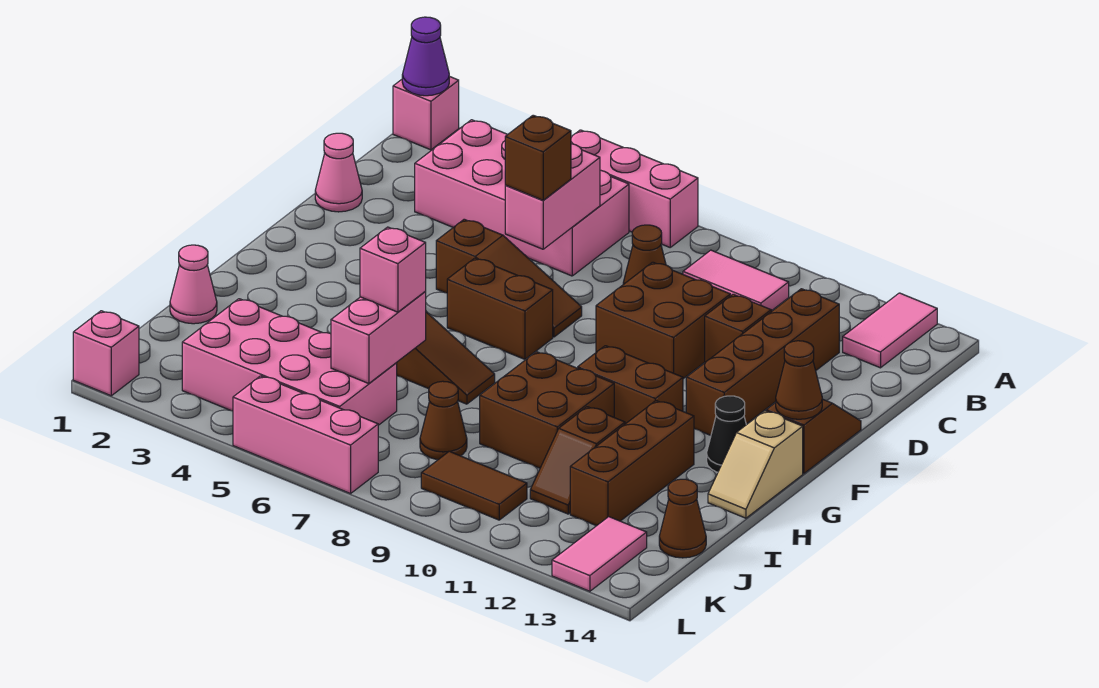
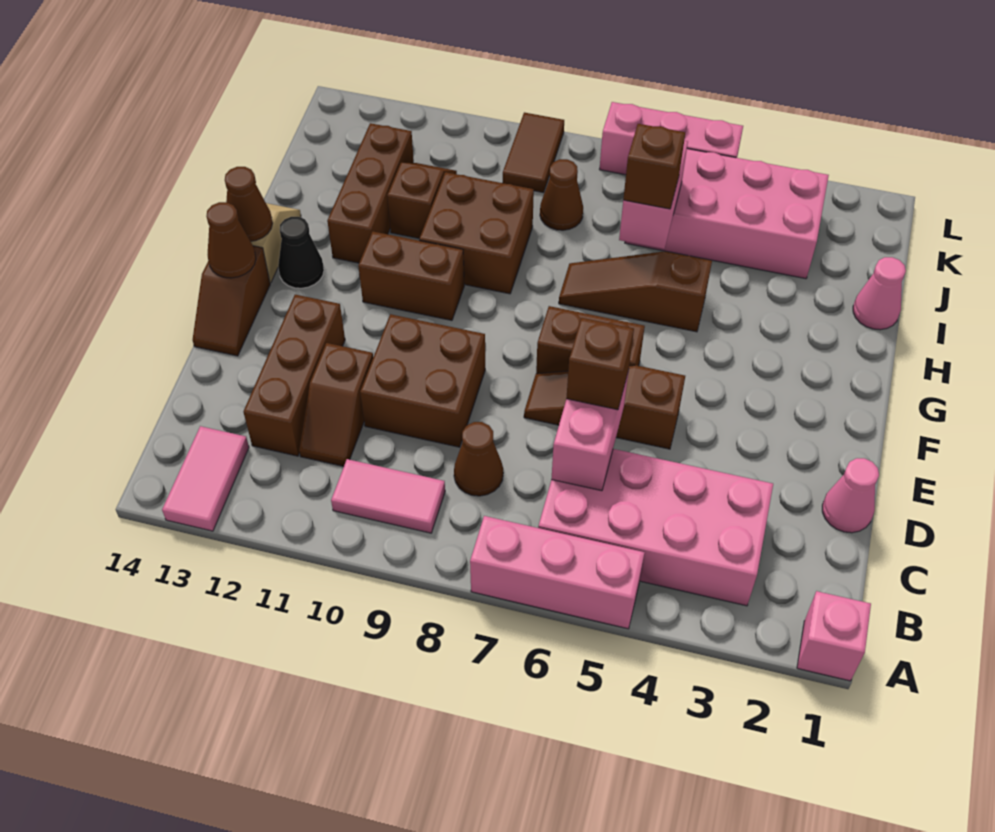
purple 1x1 cone [402,17,449,96] -> none
brown 1x4 brick [686,289,839,435] -> brown 1x3 brick [244,295,345,456]
pink 1x1 brick [360,227,426,312] -> brown 1x1 brick [623,124,686,209]
brown 1x1 cone [659,479,706,558] -> brown 1x1 cone moved to [225,167,273,241]
brown 1x2 tile [421,451,527,520] -> brown 1x2 tile turned to [503,112,564,193]
pink 1x2 tile [552,517,647,591] -> none
pink 1x1 brick [73,311,139,396] -> none

